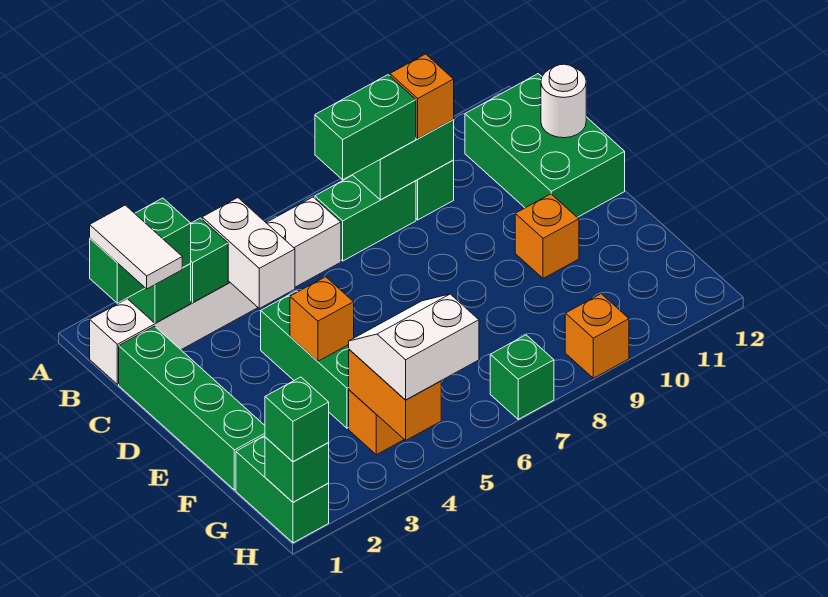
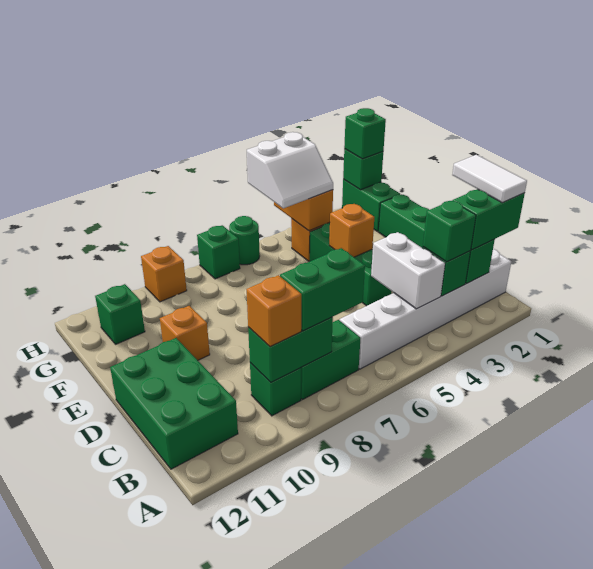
none -> green 1x1 brick [423,201,476,262]
white 1x1 round brick [541,64,586,138] -> none
none -> green 1x1 brick [95,284,145,344]
none -> green 1x1 round brick [229,216,260,265]

